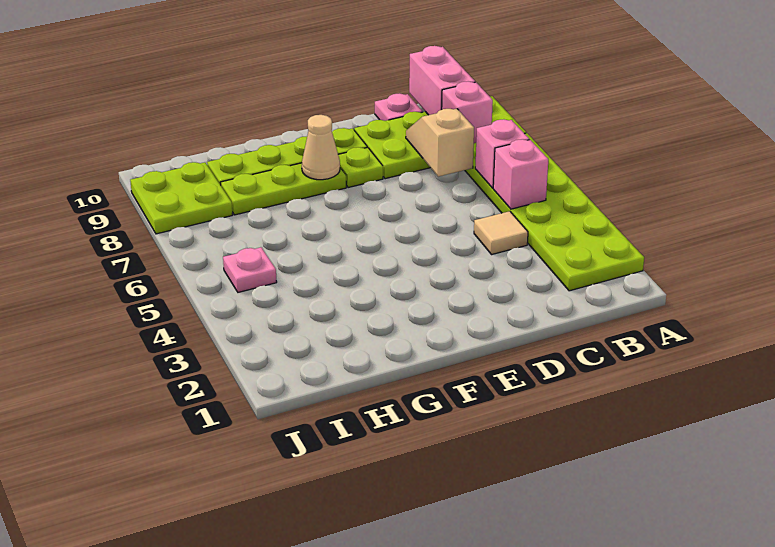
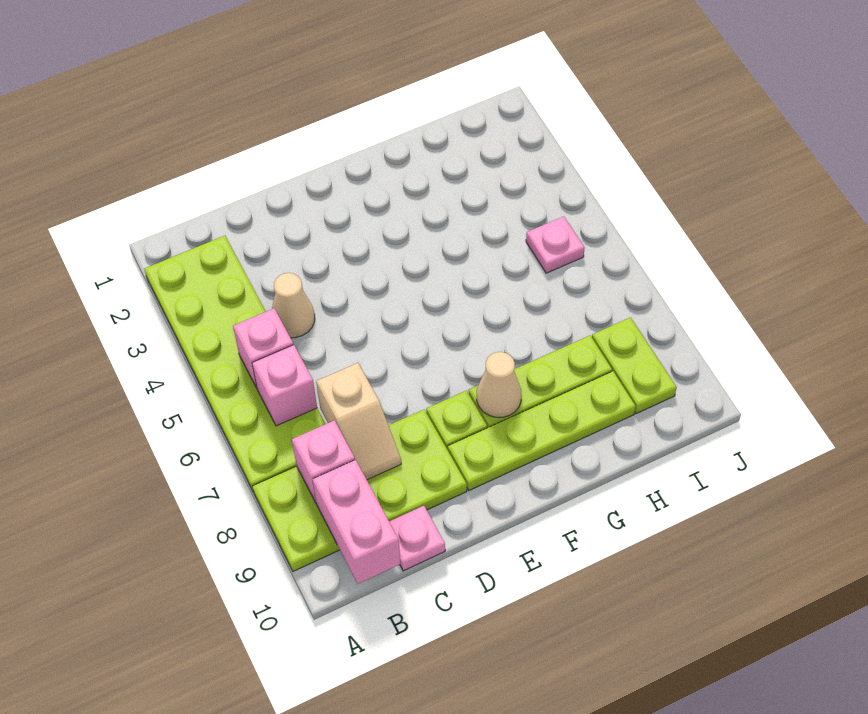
tan 1x1 tile [474,211,528,255] -> tan 1x1 cone [272,273,315,338]
lime 2x2 plate [130,162,233,234] -> lime 1x2 plate [592,317,677,414]

